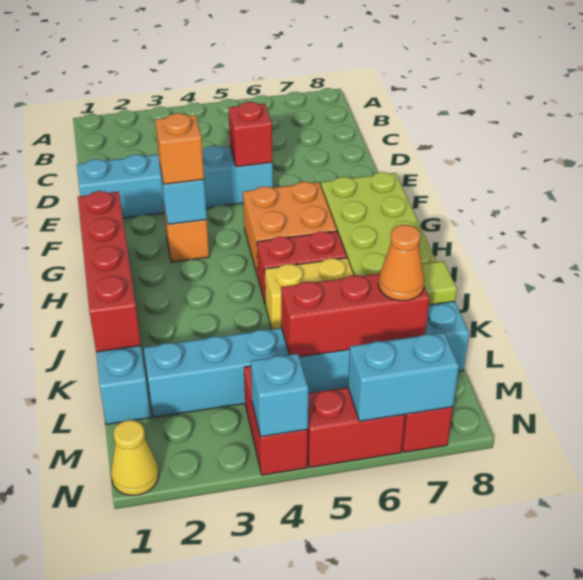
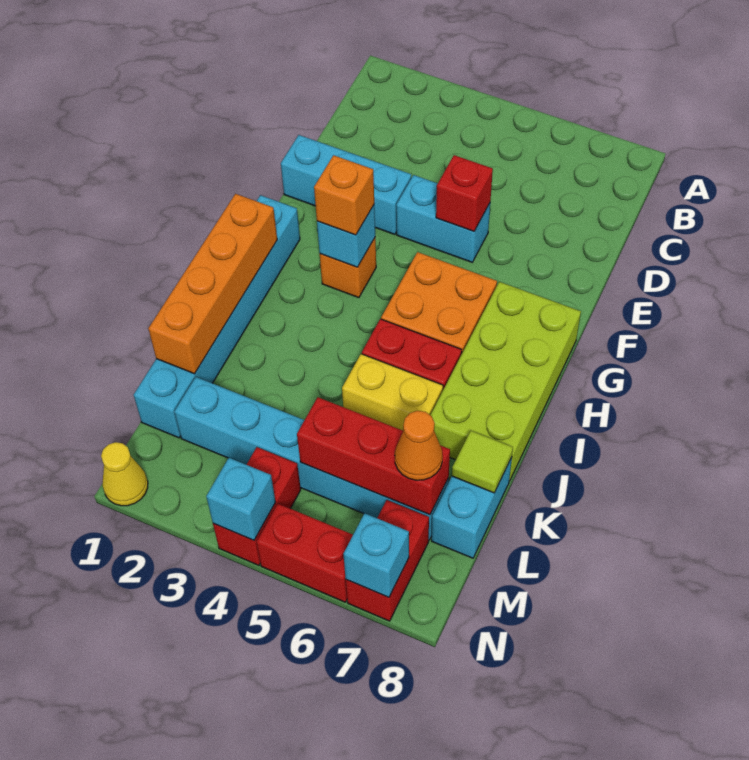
red 1x4 brick [78,191,141,352] -> orange 1x4 brick [148,194,277,374]
cyan 1x2 brick [348,333,459,421] -> cyan 1x1 brick [343,513,409,597]

